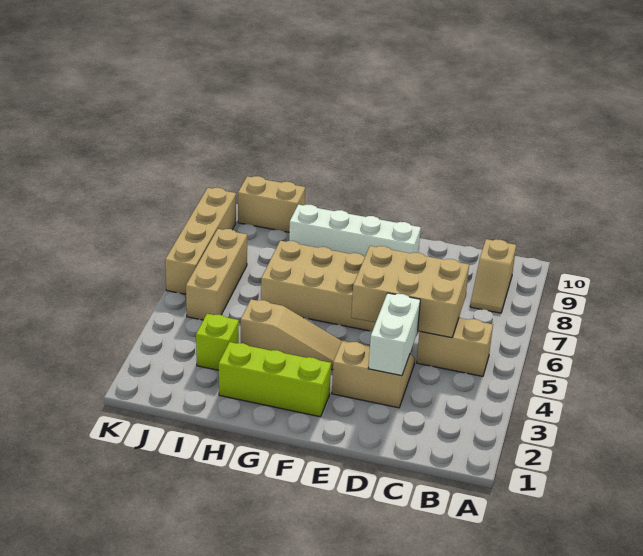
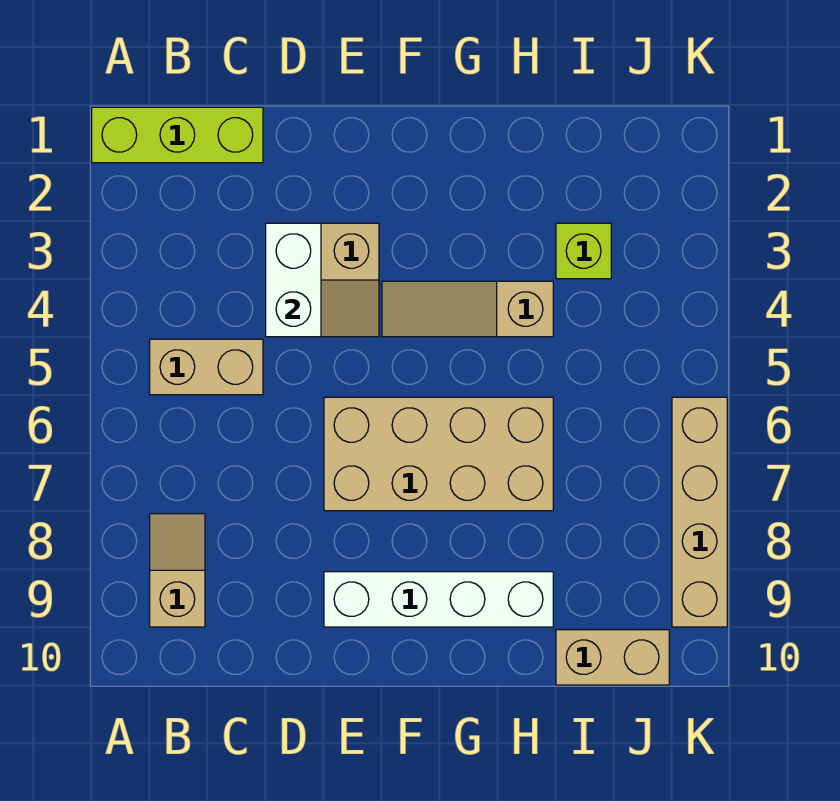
tan 2x3 brick [351,246,469,338] -> none
lime 1x3 brick [219,342,331,417] -> lime 1x3 brick moved to [92,107,263,163]
tan 1x3 brick [186,229,247,320] -> none

